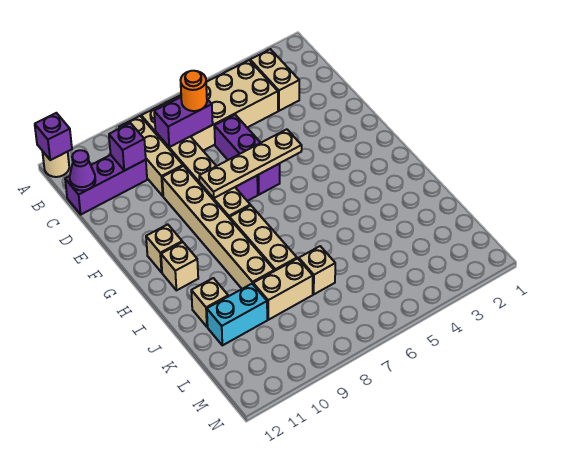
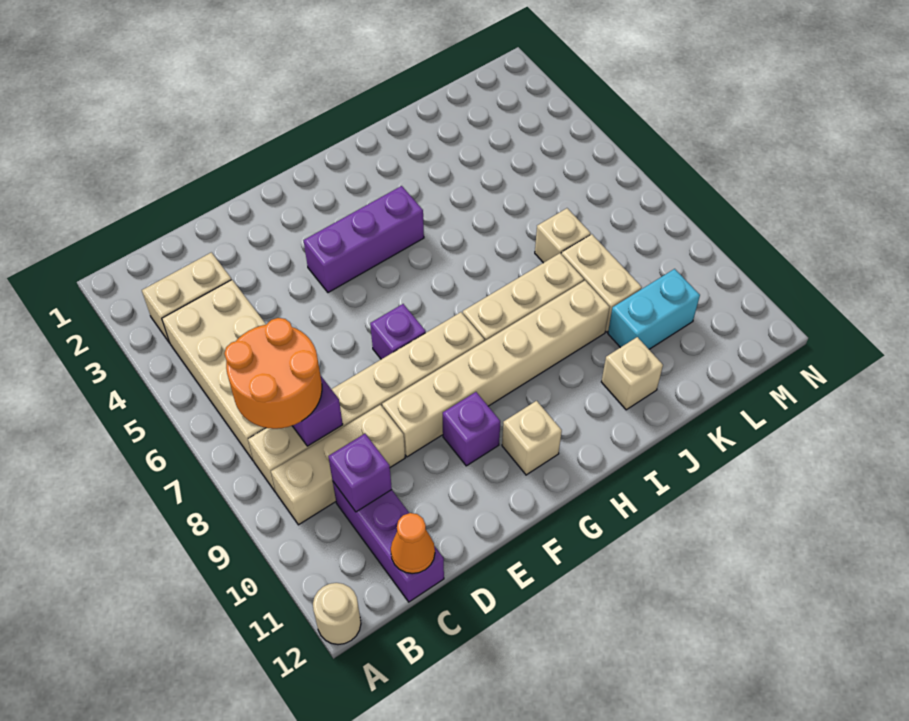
purple 1x1 brick [35,113,72,160] -> purple 1x1 brick moved to [443,392,500,466]
orange 1x1 round brick [181,71,207,111] -> orange 2x2 round brick [224,318,322,429]
purple 1x1 cone [70,150,95,191] -> orange 1x1 cone [391,513,435,574]
purple 1x3 brick [214,115,280,195] -> purple 1x3 brick moved to [304,186,424,293]
tan 1x4 plate [199,129,302,198] -> none
tan 1x1 brick [161,242,198,290] -> none
cyan 1x2 brick [207,284,267,345] -> cyan 1x2 brick turned to [608,269,700,349]

